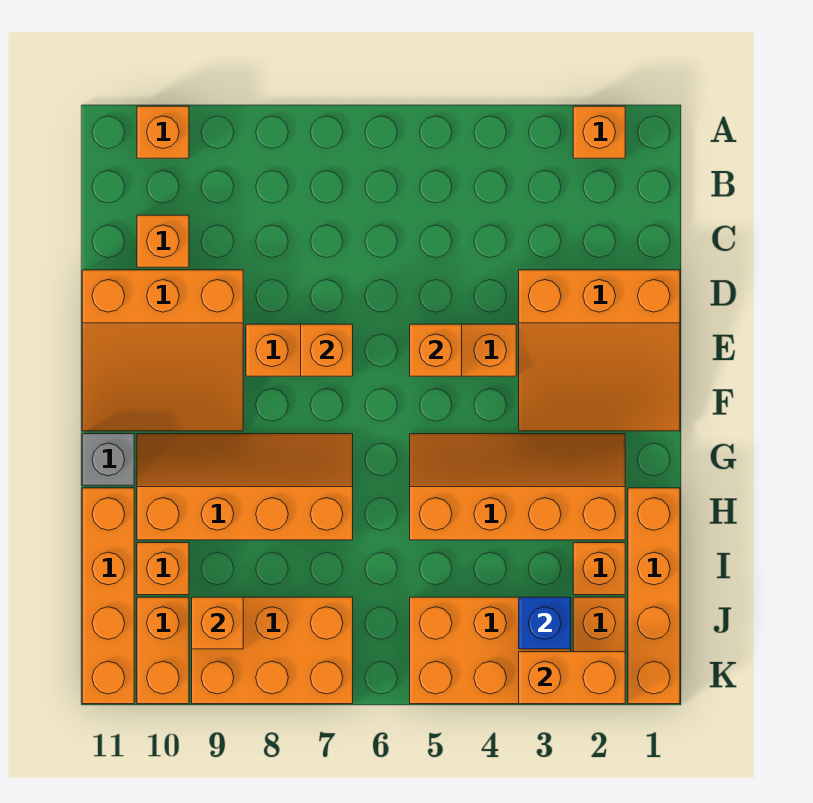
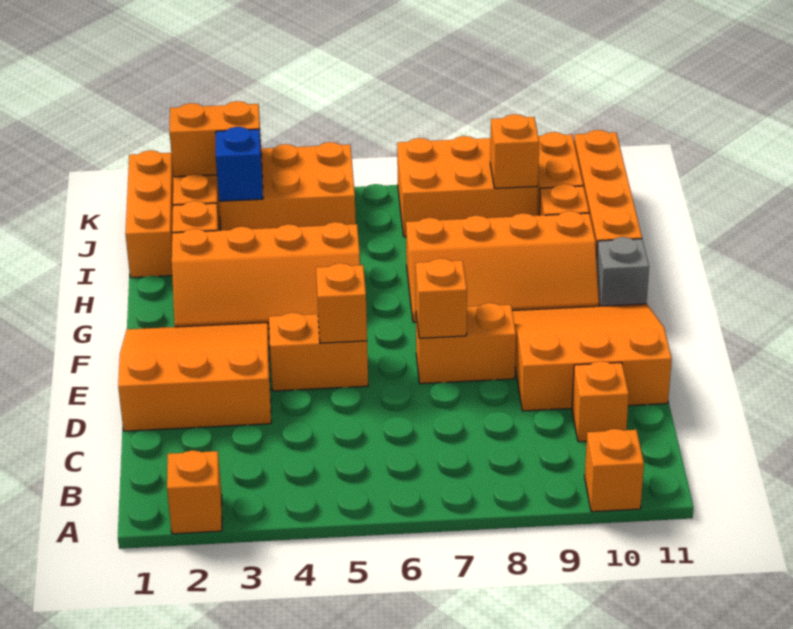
orange 1x4 brick [628,488,680,704] -> orange 1x3 brick [125,150,173,278]

